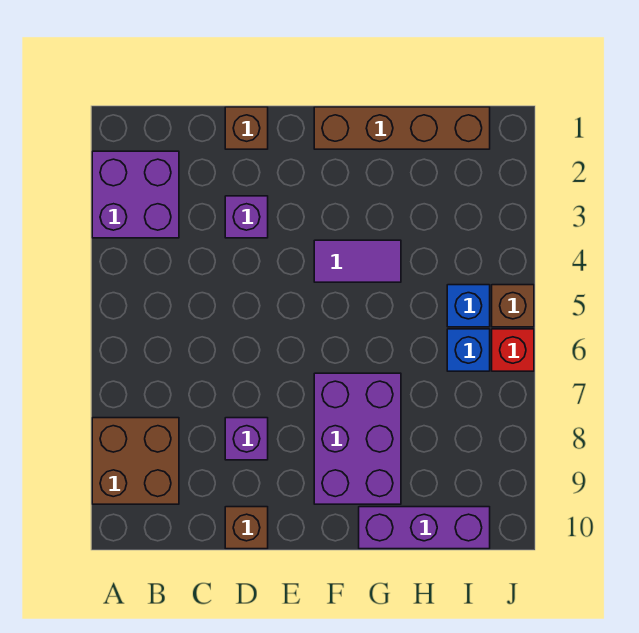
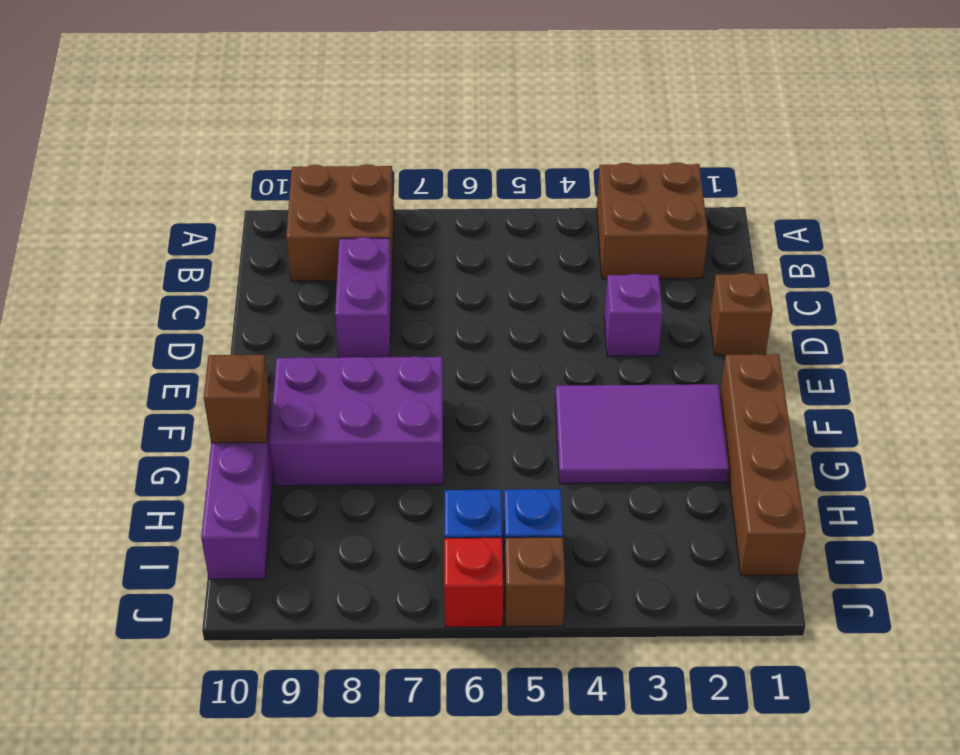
purple 2x2 brick [92,151,179,238] -> brown 2x2 brick [597,162,708,279]
purple 1x1 brick [225,418,268,460] -> purple 1x2 brick [335,237,392,358]
brown 1x1 brick [225,507,268,549] -> brown 1x1 brick moved to [204,354,270,443]
purple 1x2 tile [314,240,401,282] -> purple 2x3 tile [555,384,729,484]

